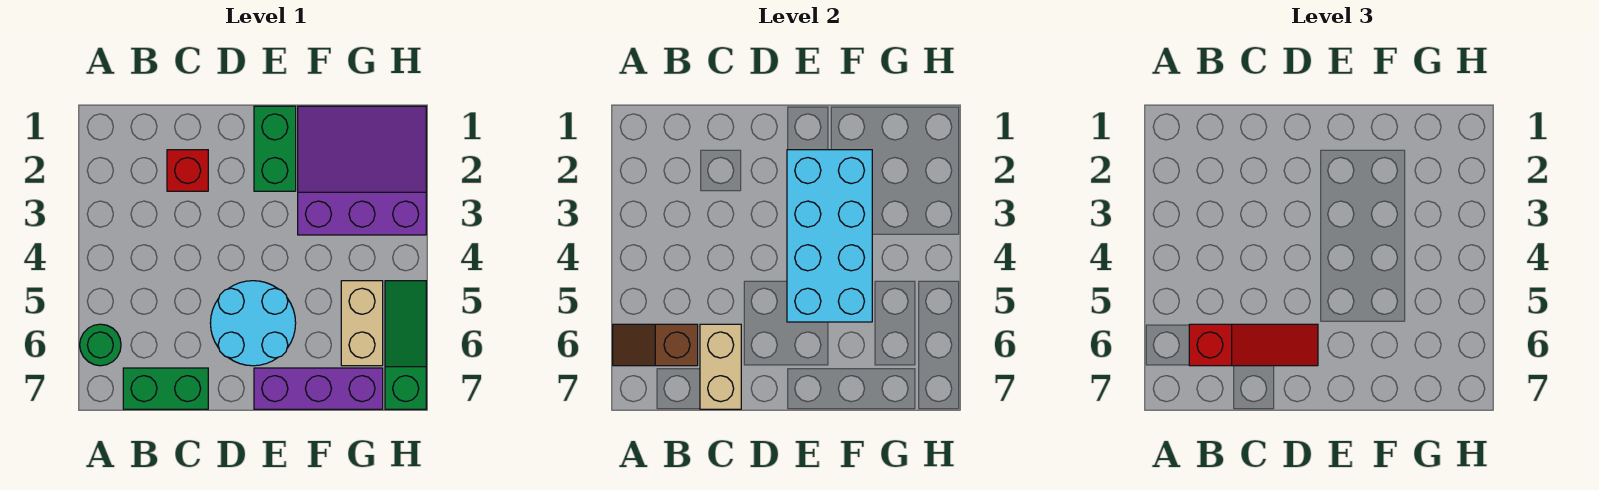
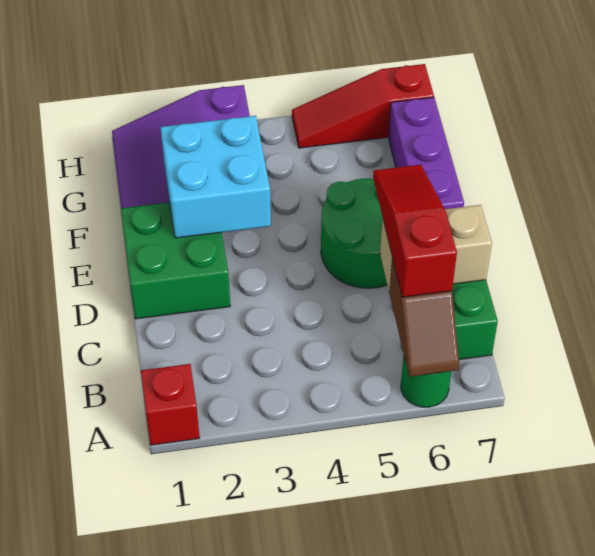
red 1x1 brick [167,150,208,191] -> red 1x1 brick moved to [141,364,200,445]
cyan 2x2 round brick [210,281,296,366] -> green 2x2 round brick [321,178,387,288]
green 1x2 brick [254,106,296,191] -> green 2x2 brick [121,202,230,319]
cyan 2x4 brick [787,150,872,322] -> cyan 2x2 brick [160,116,271,238]
tan 1x2 brick [341,281,383,366] -> none
green 1x3 slope [385,281,426,409] -> red 1x3 slope [292,64,434,148]

